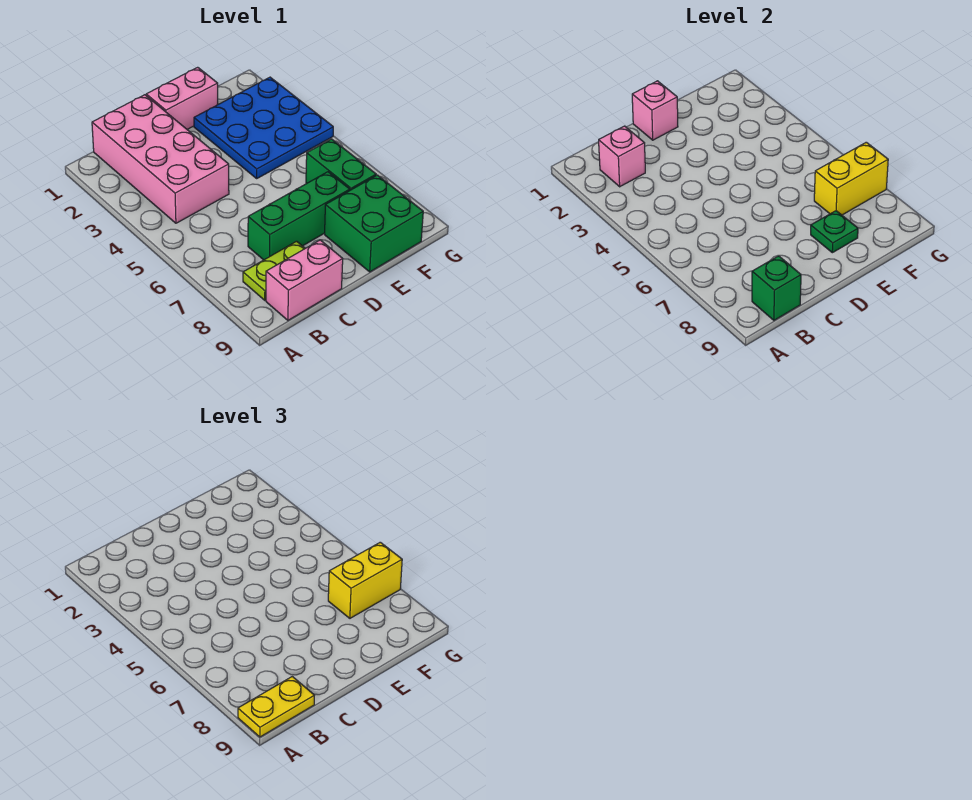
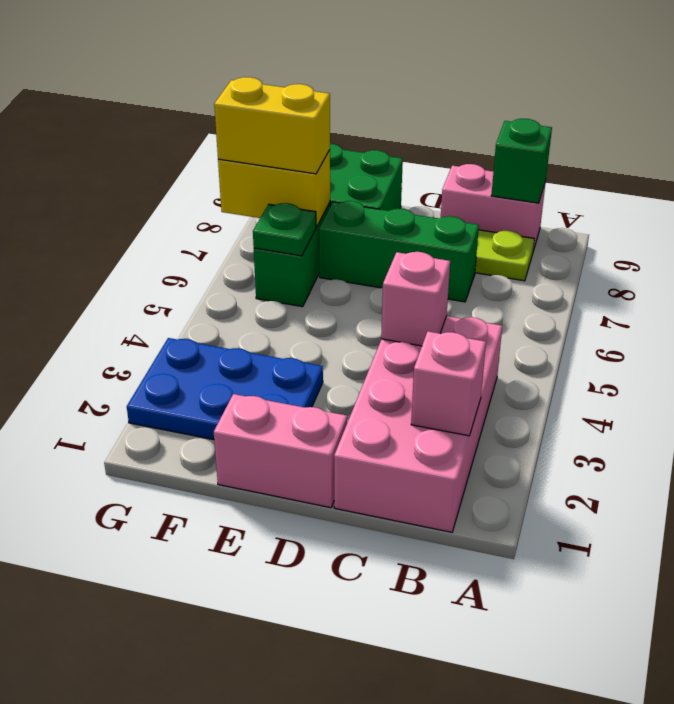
yellow 1x2 plate [238,677,314,737] -> none
pink 1x1 brick [632,81,678,140] -> pink 1x1 brick moved to [381,252,450,346]
blue 3x3 plate [194,77,333,178] -> blue 2x3 plate [127,338,323,440]
green 1x1 plate [811,211,858,253] -> green 1x1 plate moved to [253,203,316,256]

